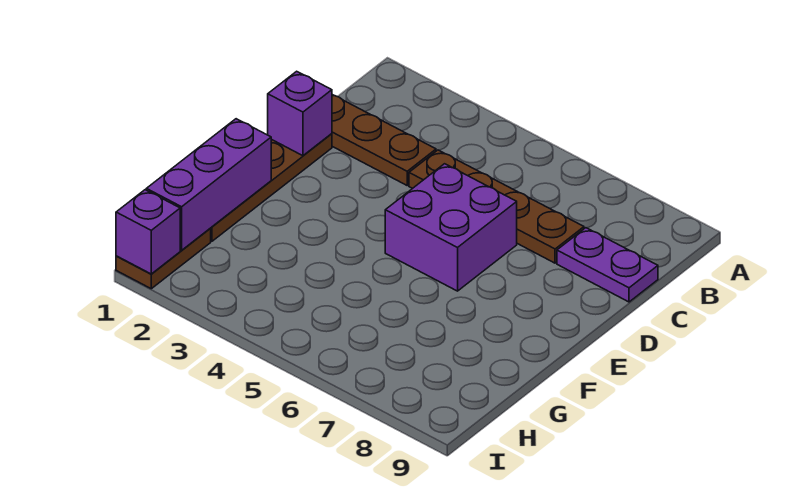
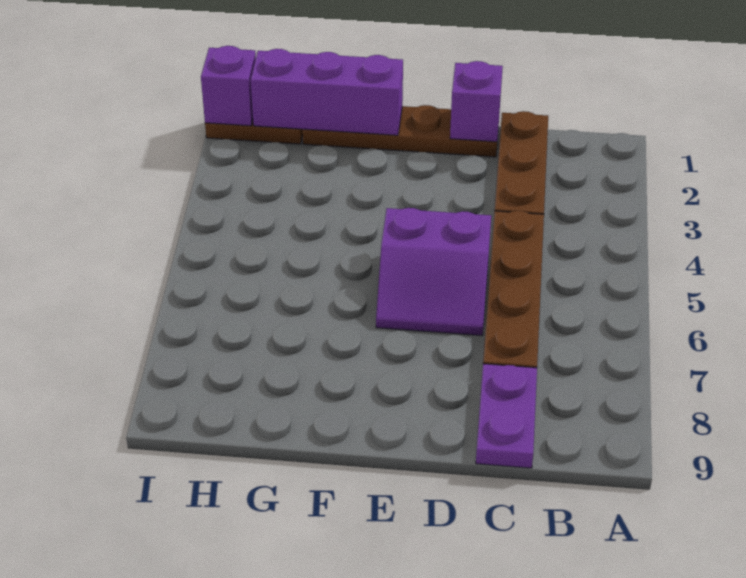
purple 2x2 brick [385,164,517,291] -> purple 2x2 slope [376,208,491,335]

